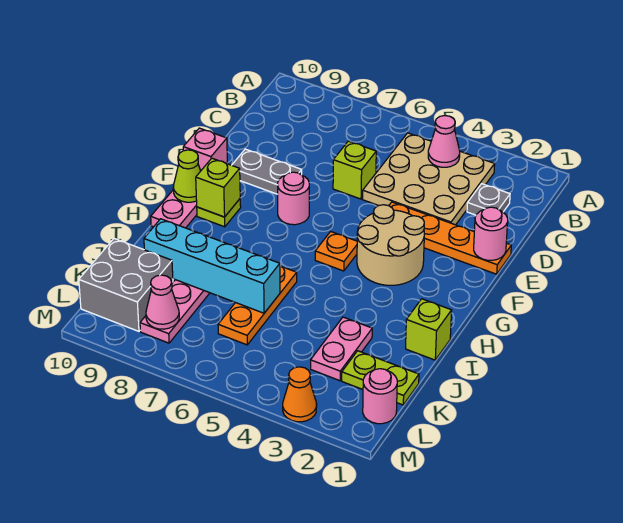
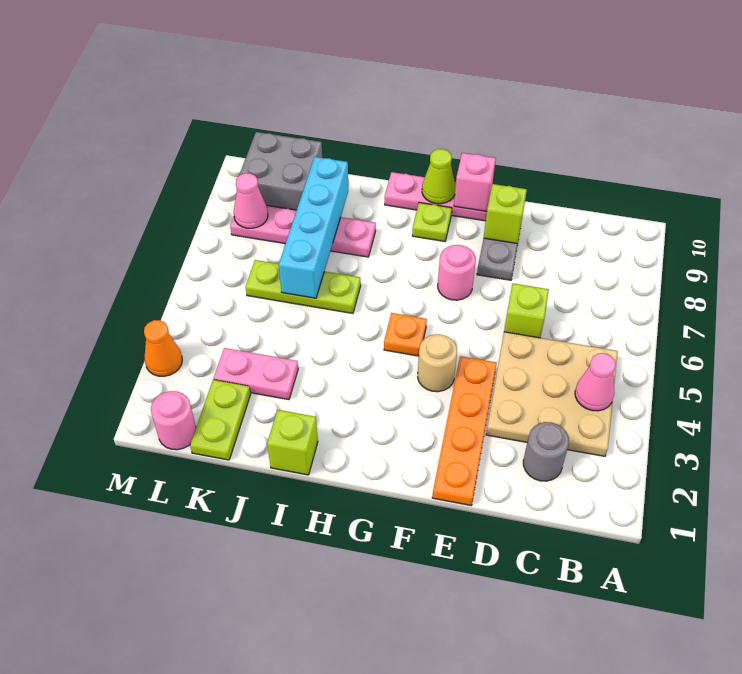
grey 1x1 plate [467,184,510,215] -> grey 1x1 round brick [523,422,569,481]
pink 1x1 round brick [474,207,508,260] -> none
tan 2x2 round brick [357,205,424,285] -> tan 1x1 round brick [418,334,457,392]
lime 1x1 brick [196,158,240,217] -> lime 1x1 brick moved to [484,184,527,244]
orange 1x3 plate [218,266,297,345] -> lime 1x3 plate [246,260,361,313]

